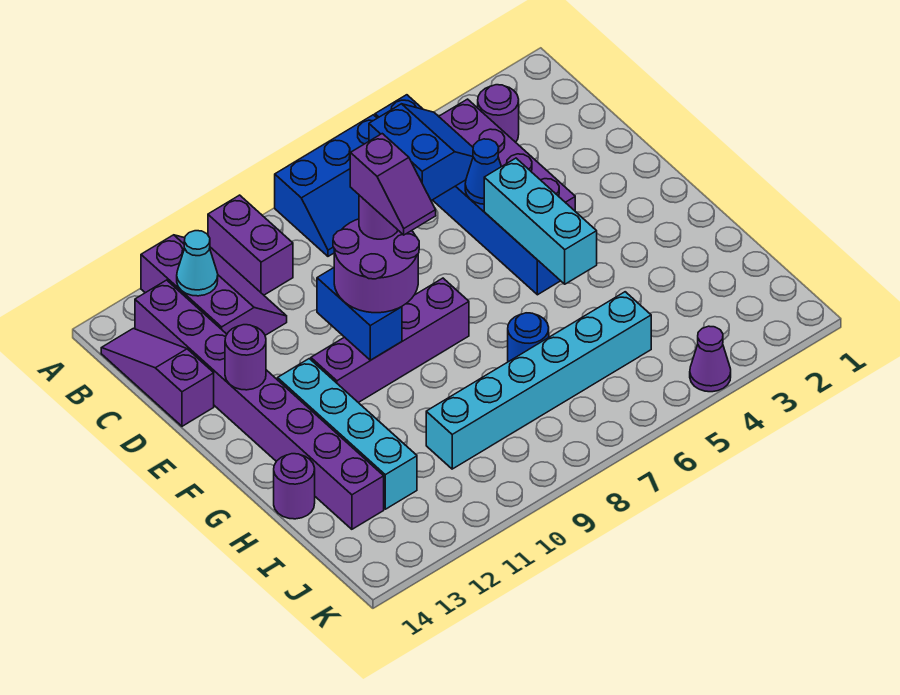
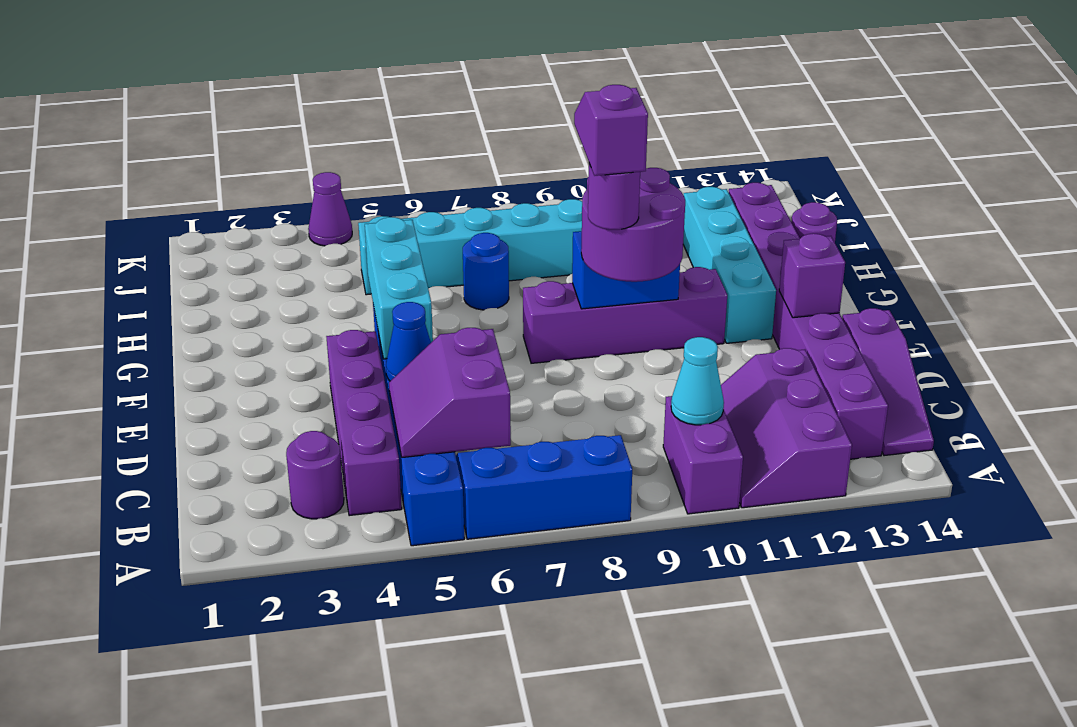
blue 2x2 slope [369,104,473,201] -> purple 2x2 slope [389,328,511,457]
cyan 1x1 cone [177,231,218,296] -> cyan 1x1 cone moved to [671,337,724,425]
blue 1x2 brick [317,268,402,360] -> blue 1x2 brick turned to [572,231,680,309]
purple 1x1 round brick [225,325,266,390] -> purple 1x1 brick [779,234,845,318]

